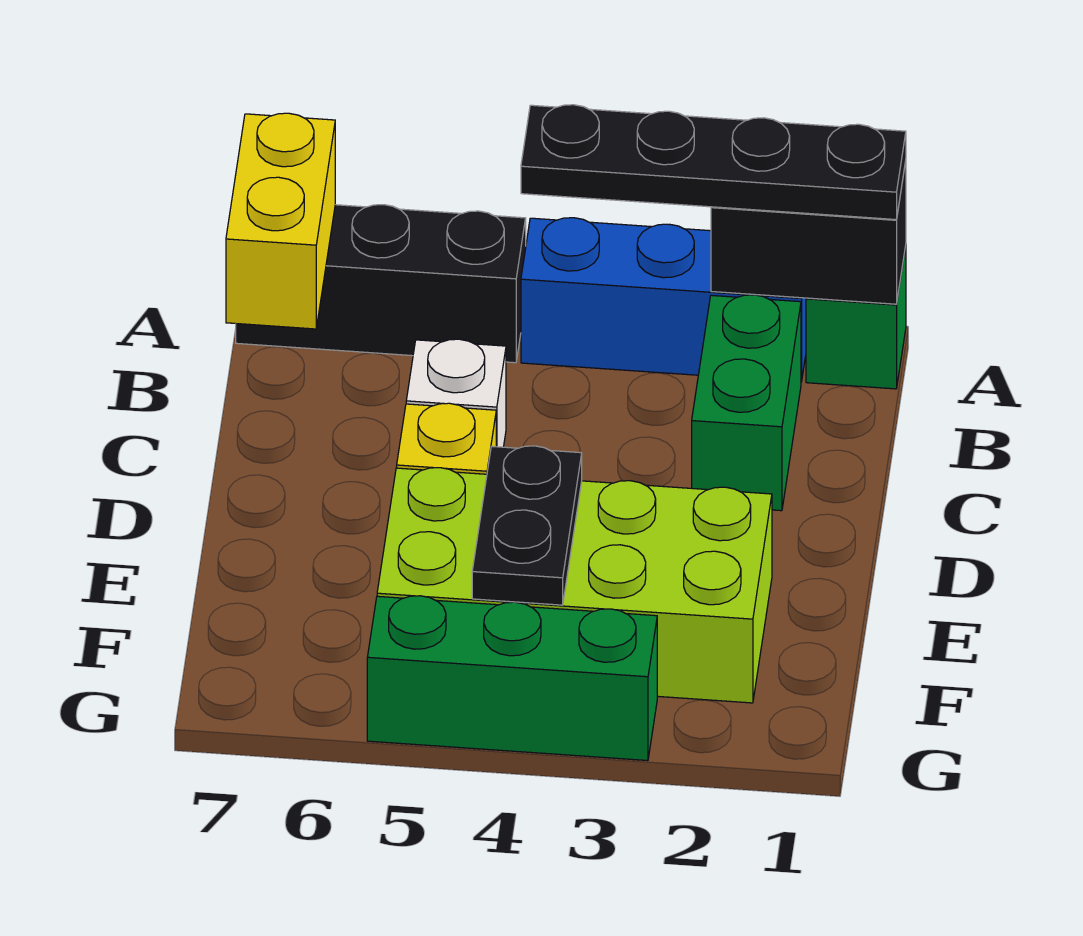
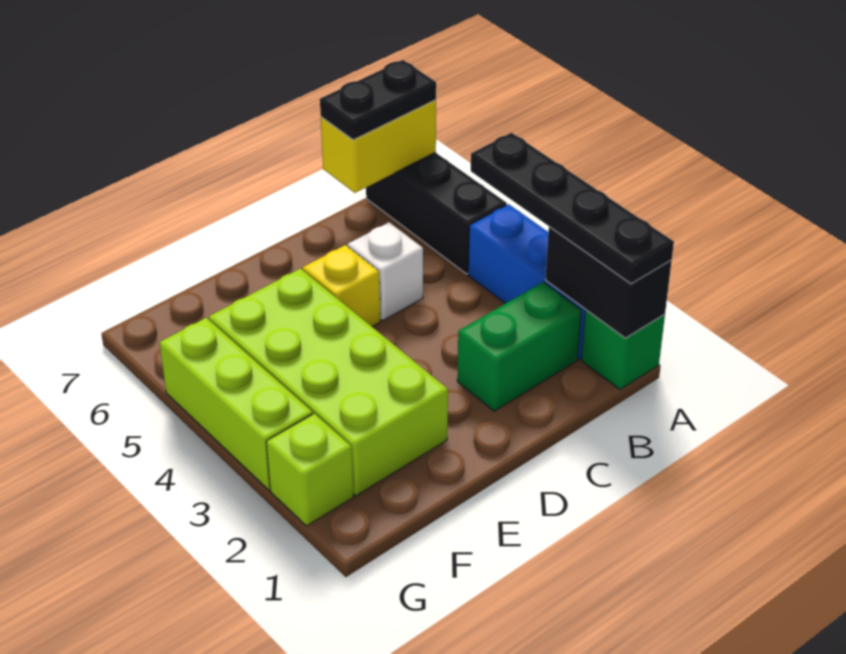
black 1x2 plate [472,446,582,605] -> black 1x2 plate moved to [320,60,436,140]
none -> lime 1x1 brick [266,414,353,526]
green 1x3 brick [367,596,657,761] -> lime 1x3 brick [159,318,313,490]

